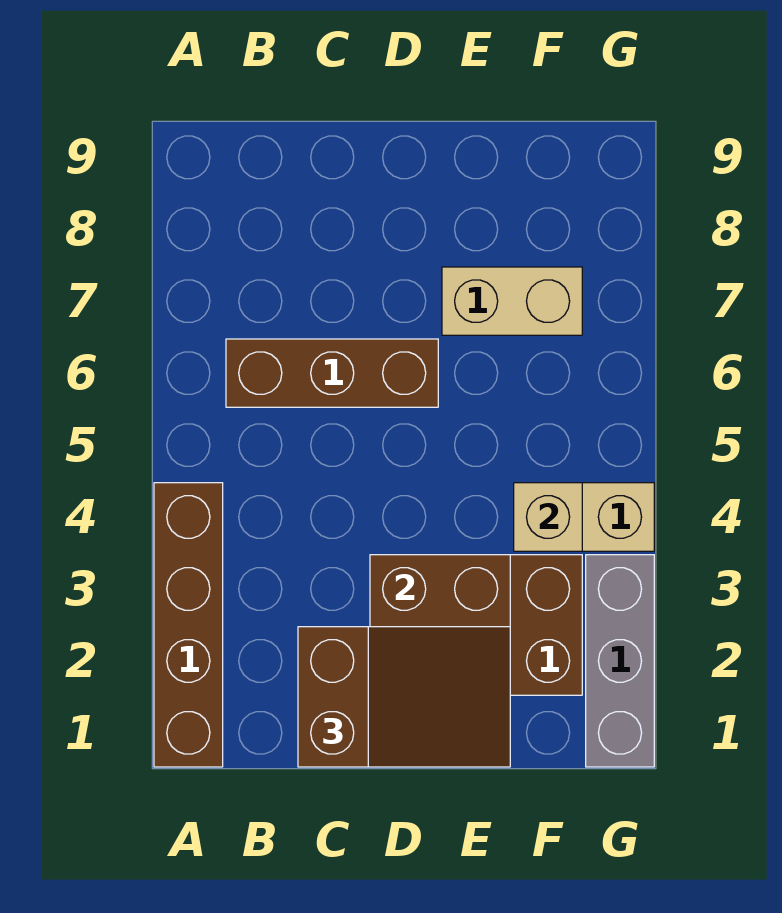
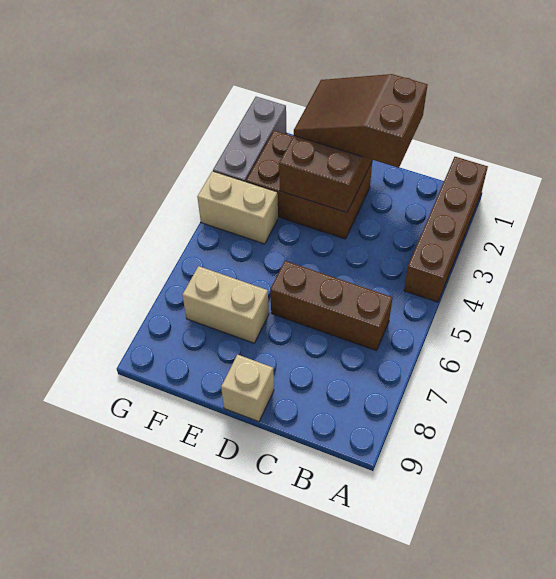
tan 1x1 brick [514,483,582,551] -> tan 1x1 brick moved to [221,355,274,422]

